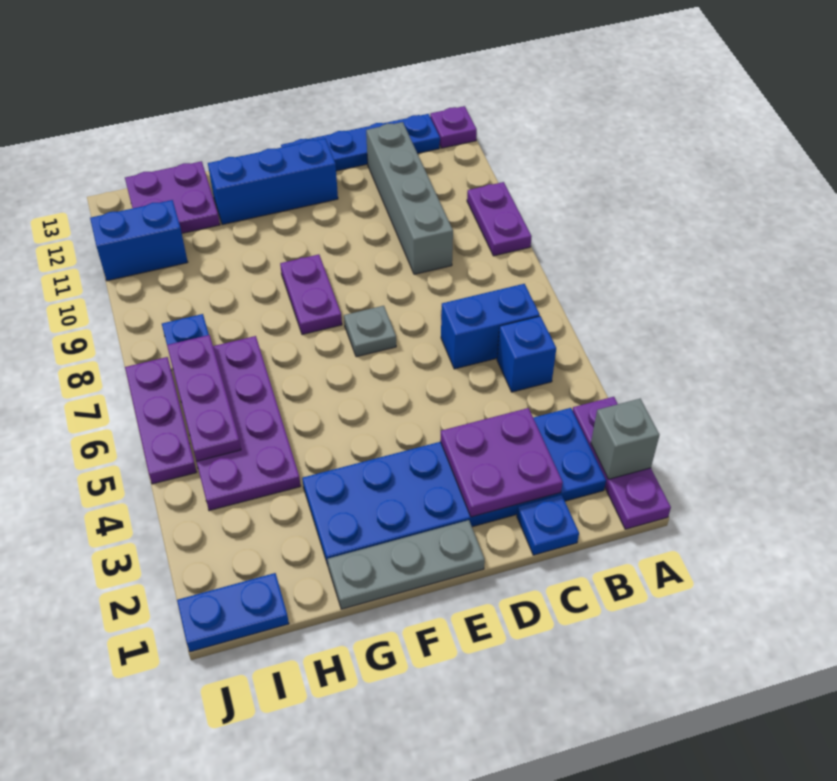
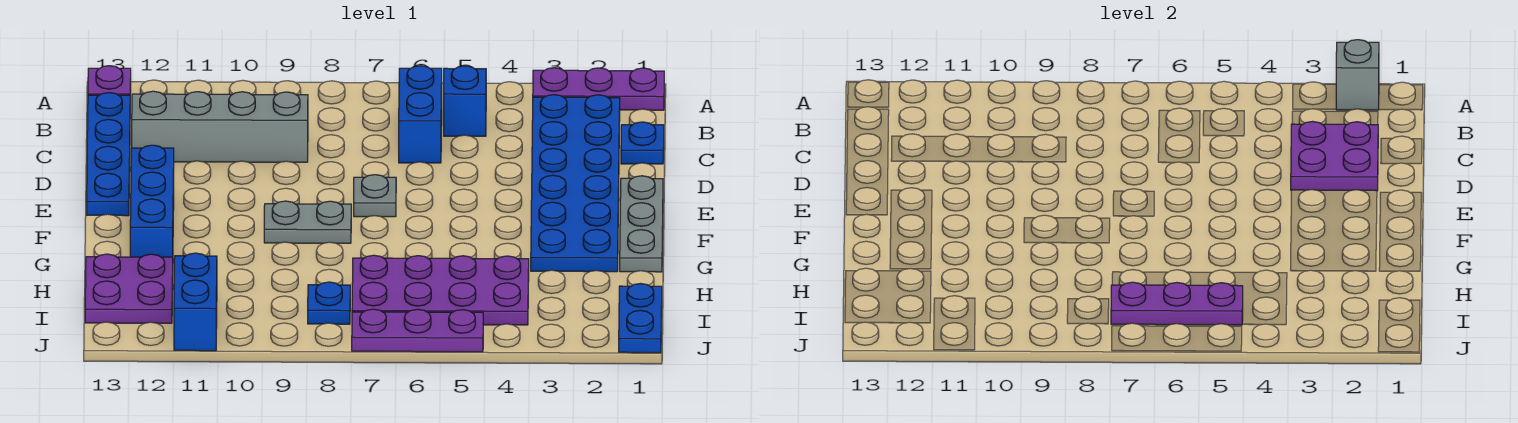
purple 1x2 plate [467,182,532,256] -> none
purple 1x2 plate [280,255,342,335] -> grey 1x2 plate [264,201,351,243]

